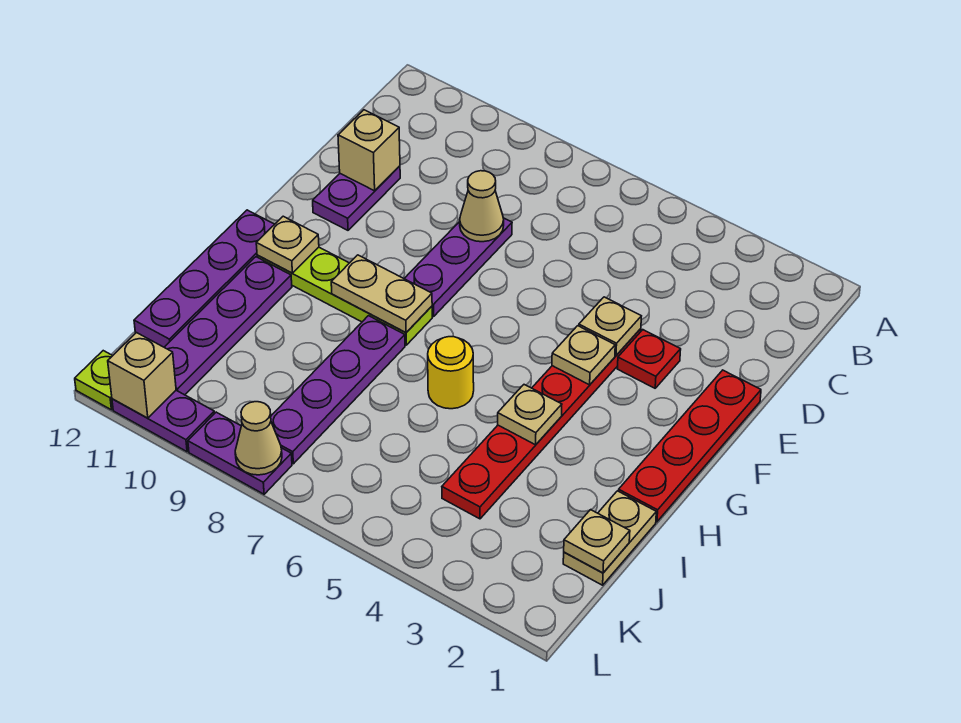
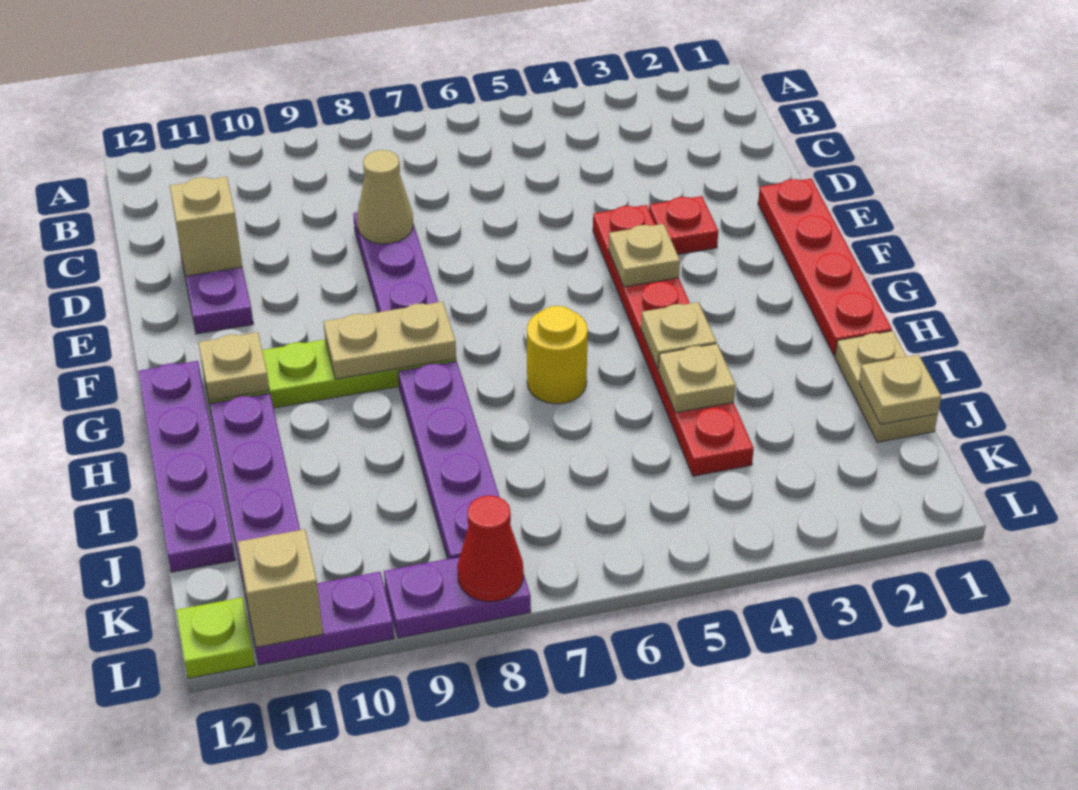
tan 1x1 plate [579,297,641,355] -> tan 1x1 plate moved to [658,344,736,413]
tan 1x1 cone [235,402,282,475] -> red 1x1 cone [457,496,524,602]

